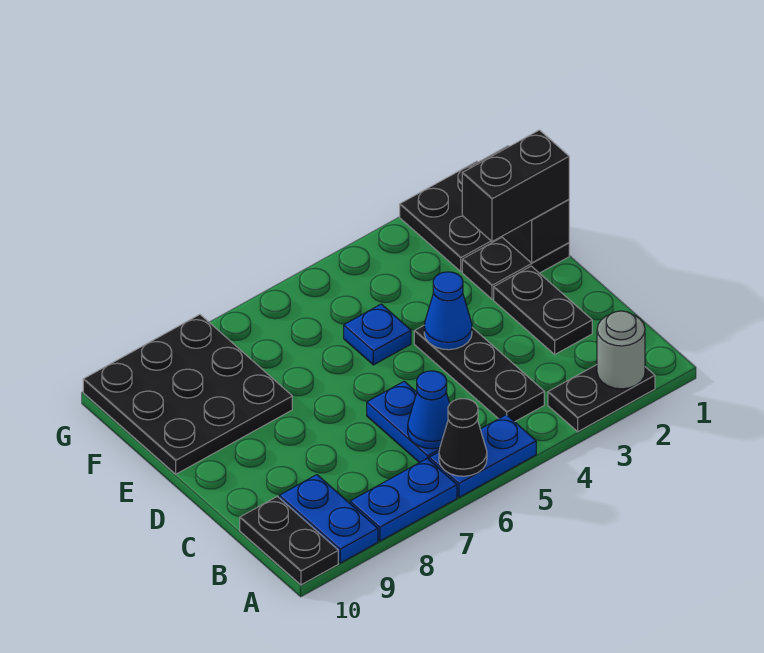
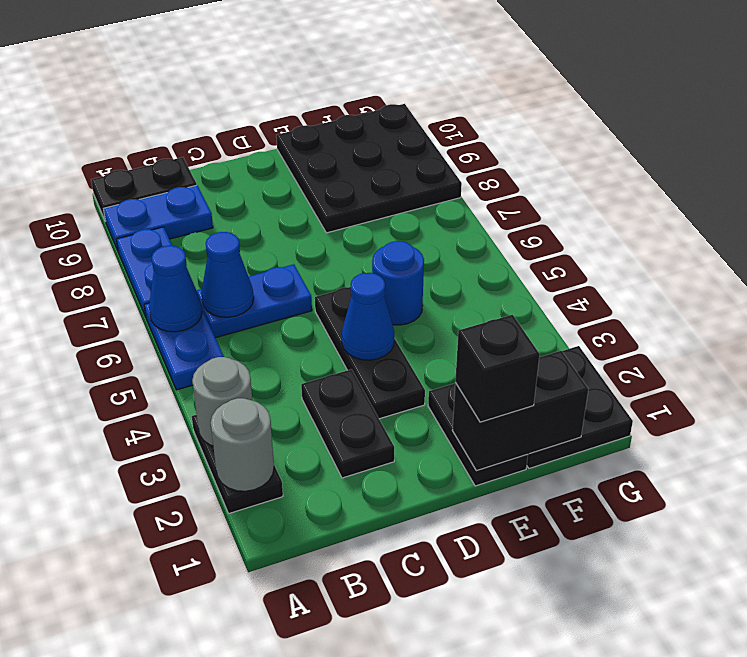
none -> grey 1x1 round brick [192,357,252,446]
black 1x1 cone [439,399,487,476] -> blue 1x1 cone [149,246,202,332]
black 1x3 plate [414,326,544,422] -> black 1x3 plate turned to [315,287,425,419]
black 1x2 plate [494,266,592,354] -> black 1x2 plate turned to [301,369,394,478]
black 1x2 brick [462,130,569,242] -> black 1x1 brick [455,315,540,422]
blue 1x1 plate [344,304,411,365] -> blue 1x1 round brick [372,241,424,325]

